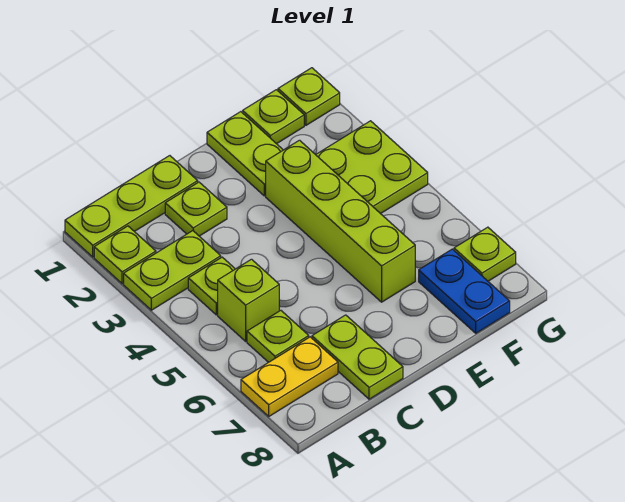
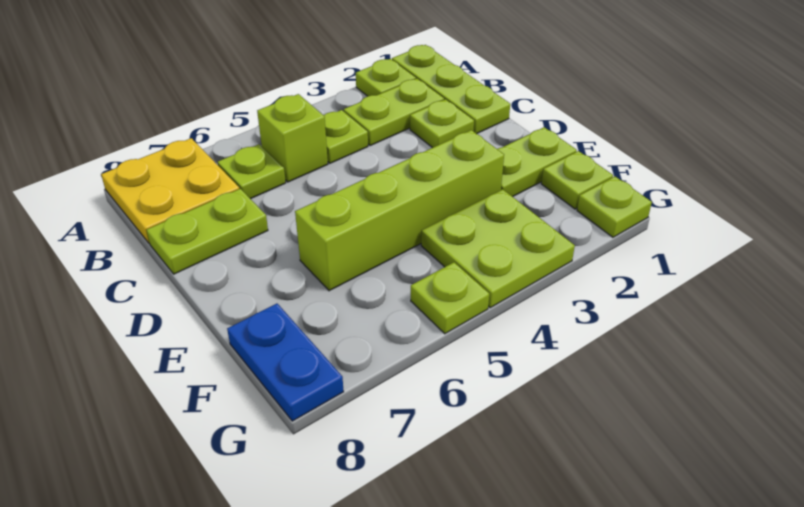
lime 1x2 plate [124,231,221,310] -> lime 1x2 plate turned to [344,79,444,146]
yellow 1x2 plate [241,337,338,416] -> yellow 2x2 plate [101,138,239,244]
blue 1x2 plate [419,249,510,333] -> blue 1x2 plate turned to [227,304,344,421]
lime 1x1 plate [454,227,516,281] -> lime 1x1 plate moved to [411,262,489,334]

